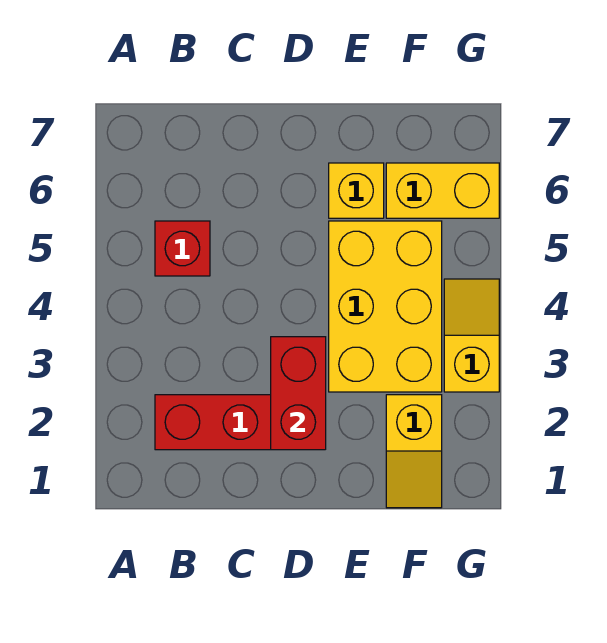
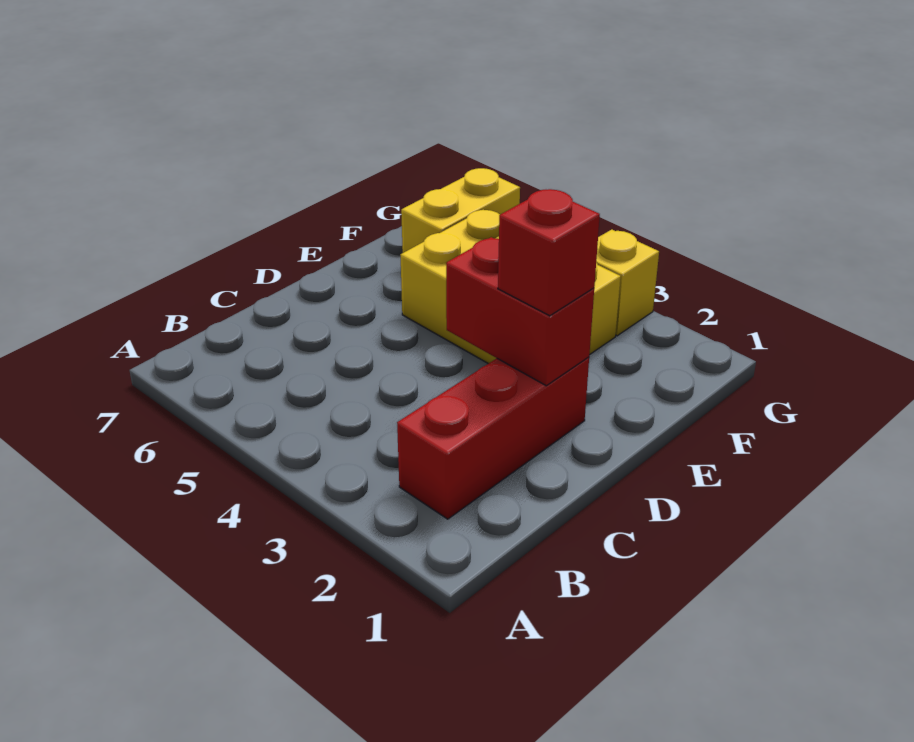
red 1x1 brick [155,221,210,276] -> red 1x1 brick moved to [498,189,600,316]
yellow 1x1 brick [329,163,384,218] -> none
yellow 1x2 slope [386,395,442,508] -> none

